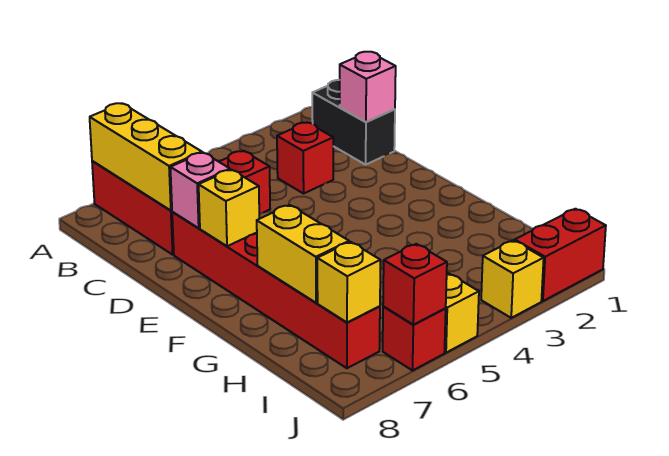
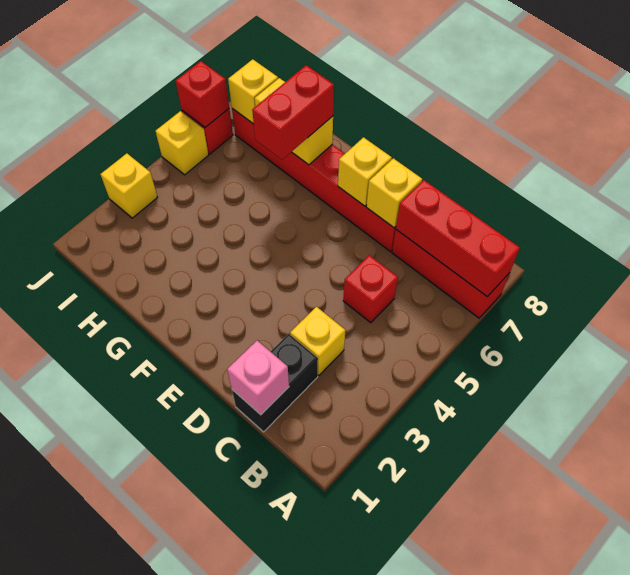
yellow 1x3 brick [90,103,202,210] -> red 1x3 brick [396,180,520,296]
black 1x2 brick [312,80,395,165] -> black 1x2 brick turned to [232,334,318,432]
red 1x1 brick [277,123,333,194] -> yellow 1x1 brick [290,307,345,375]
pink 1x1 brick [170,153,230,228] -> yellow 1x1 brick [366,158,422,228]
red 1x2 brick [515,209,606,301] -> red 1x2 brick moved to [252,65,334,160]

